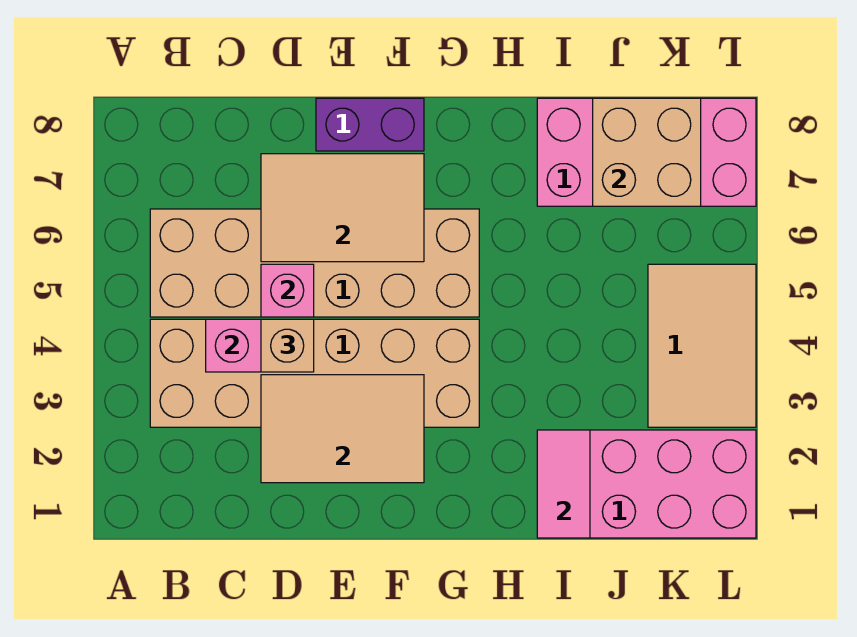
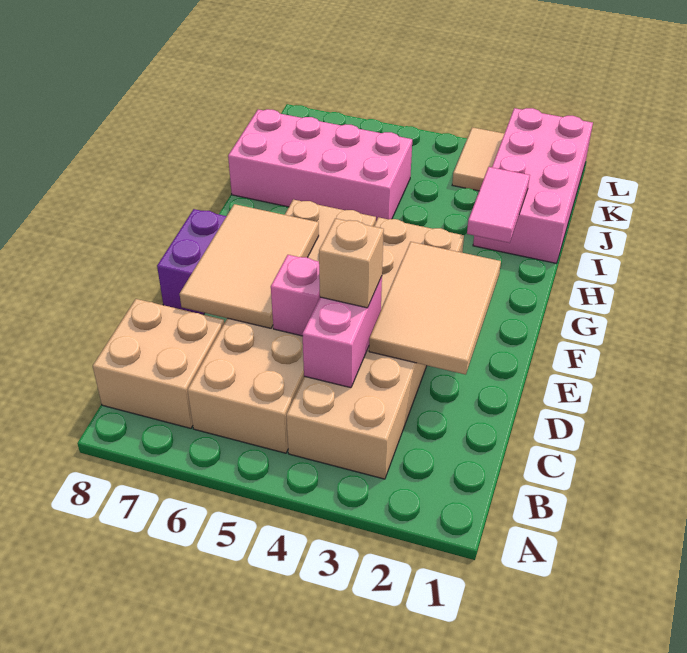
pink 1x2 tile [537,430,590,538] -> pink 1x2 tile turned to [467,167,530,243]
pink 2x4 brick [537,98,756,206] -> pink 2x4 brick turned to [228,109,412,221]
tan 2x2 brick [593,98,701,206] -> tan 2x2 brick moved to [93,299,224,428]
tan 2x3 tile [648,264,756,427] -> tan 1x2 tile [452,127,505,191]

